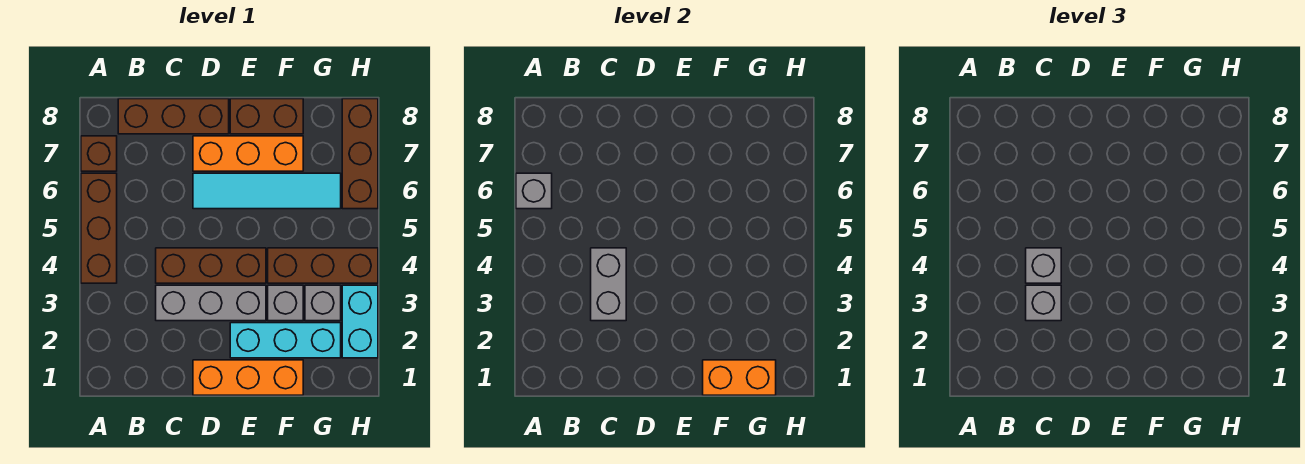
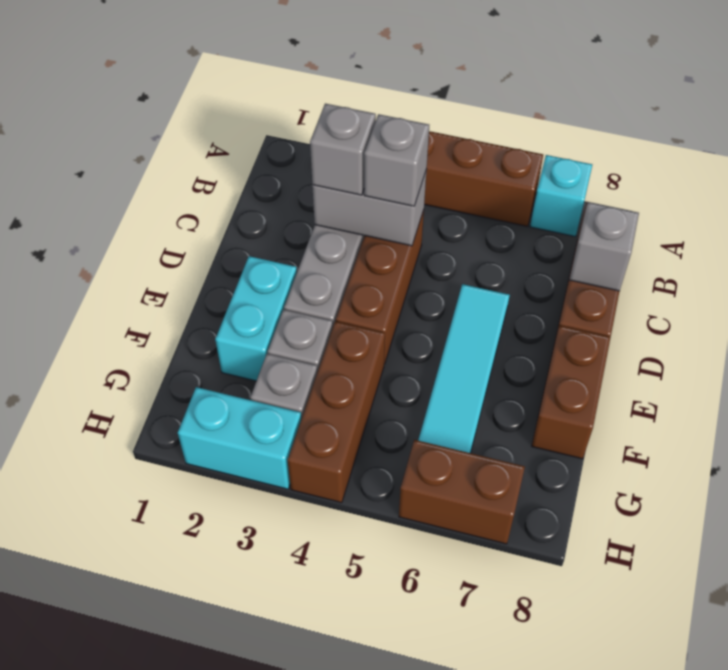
grey 1x1 brick [516,173,552,209] -> grey 1x1 brick moved to [569,202,639,291]
brown 1x1 brick [81,136,117,171] -> cyan 1x1 brick [530,155,592,237]
orange 1x3 brick [193,360,303,395] -> none
orange 1x3 brick [193,136,303,171] -> none
cyan 1x3 brick [230,323,341,358] -> cyan 1x2 brick [215,256,297,381]
orange 1x2 brick [703,360,776,395] -> none
brown 1x3 brick [342,99,378,209] -> brown 1x2 brick [399,440,525,544]

